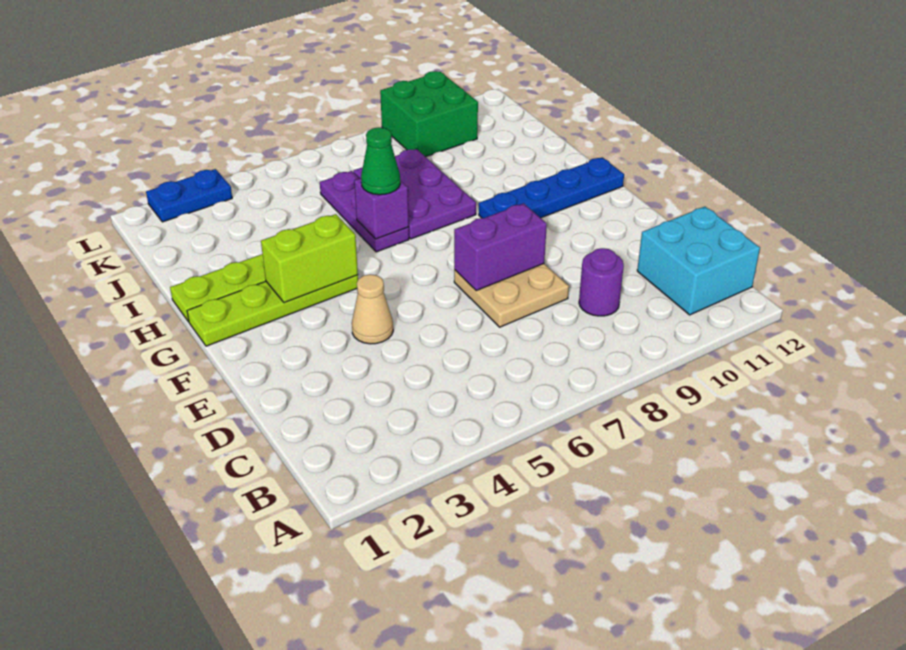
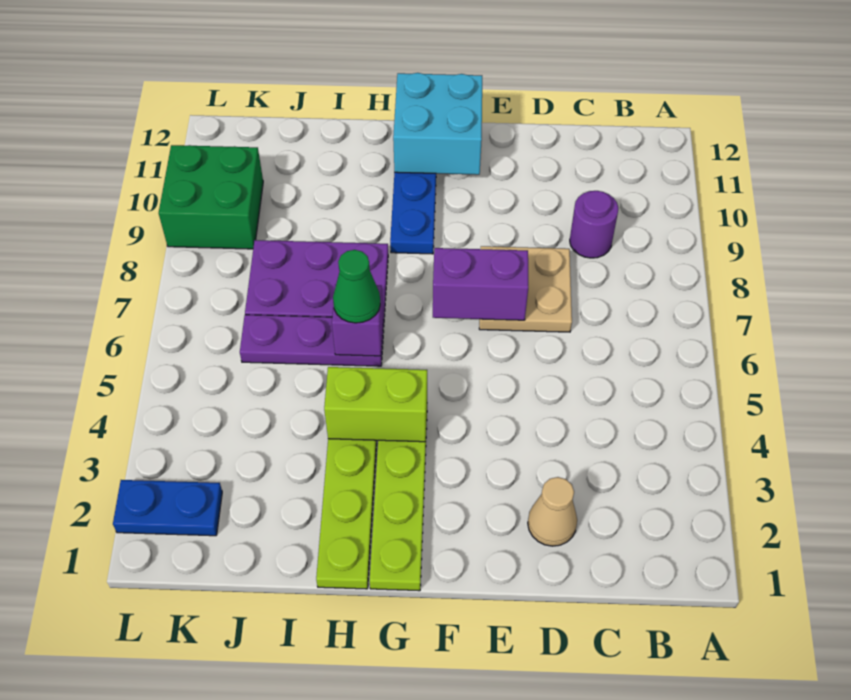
cyan 2x2 brick [637,207,760,315] -> cyan 2x2 brick moved to [393,73,482,175]
tan 1x1 cone [352,274,393,344] -> tan 1x1 cone moved to [528,477,577,546]
purple 1x2 brick [454,203,547,291] -> purple 1x2 brick turned to [433,248,528,320]
lime 1x2 brick [261,214,358,303] -> lime 1x2 brick turned to [324,367,427,442]
blue 1x2 plate [146,169,232,222] -> blue 1x2 plate turned to [113,480,222,536]

